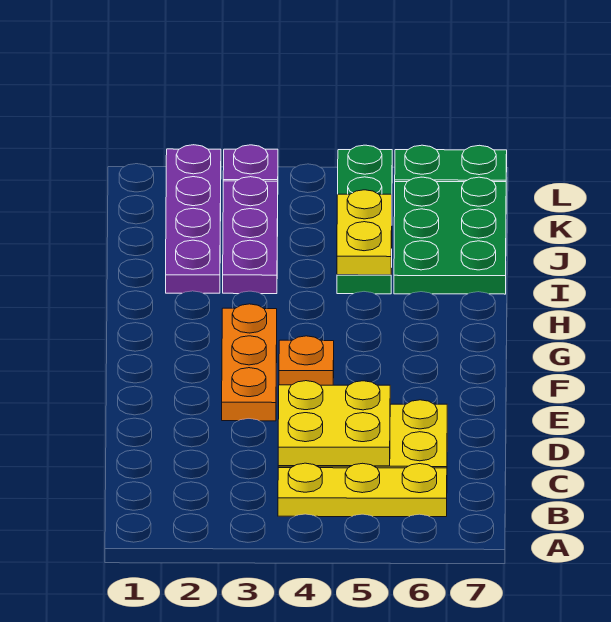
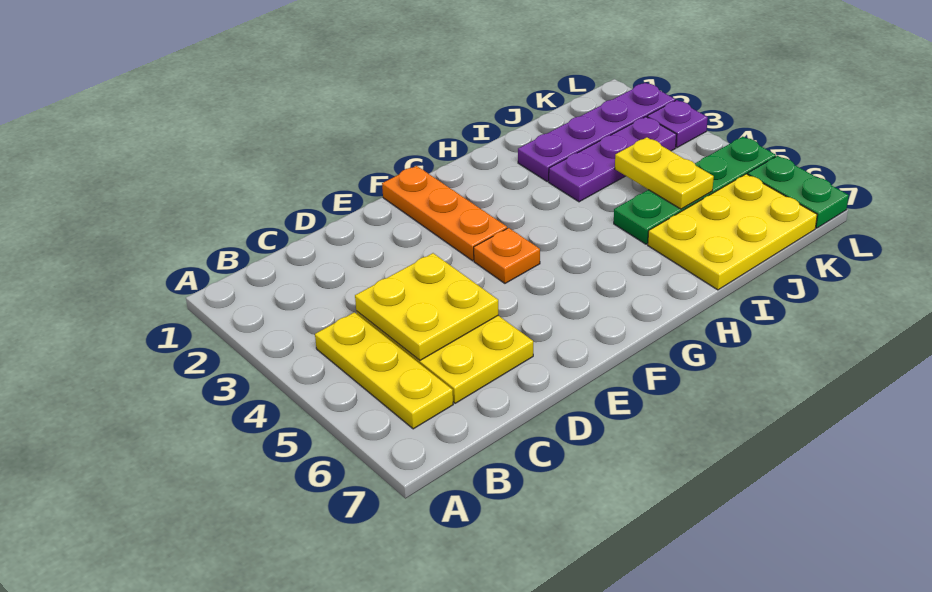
orange 1x3 plate [222,304,277,421] -> orange 1x3 plate turned to [382,166,507,261]
yellow 1x2 plate [337,190,392,275] -> yellow 1x2 plate turned to [615,137,714,209]
green 2x3 plate [394,177,506,294] -> yellow 2x3 plate [648,174,817,290]

